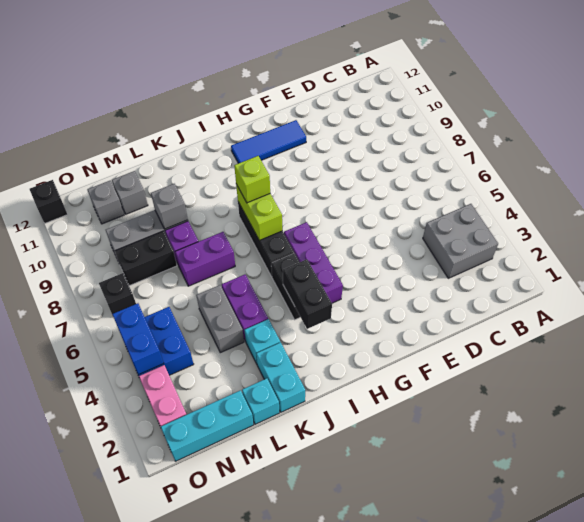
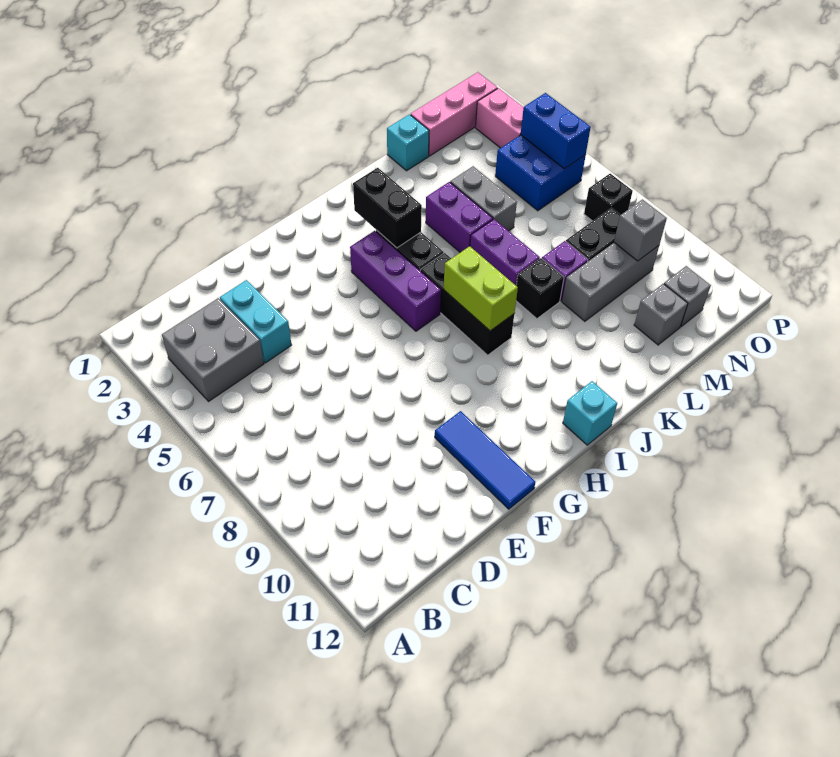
blue 1x3 tile [231,120,306,163] -> blue 1x3 tile turned to [435,411,535,509]
lime 1x1 brick [234,156,270,203] -> none
cyan 1x2 brick [256,342,305,412] -> cyan 1x2 brick moved to [220,280,291,363]
cyan 1x1 brick [245,319,280,364] -> cyan 1x1 brick moved to [563,381,617,445]
purple 1x2 brick [175,232,235,286] -> purple 1x2 brick turned to [470,219,540,285]
grey 1x1 brick [151,184,188,229] -> grey 1x1 brick moved to [614,199,667,261]
cyan 1x3 brick [161,390,254,461] -> pink 1x3 brick [411,72,498,156]
black 1x1 brick [30,180,67,223] -> black 1x1 brick moved to [516,258,564,319]

